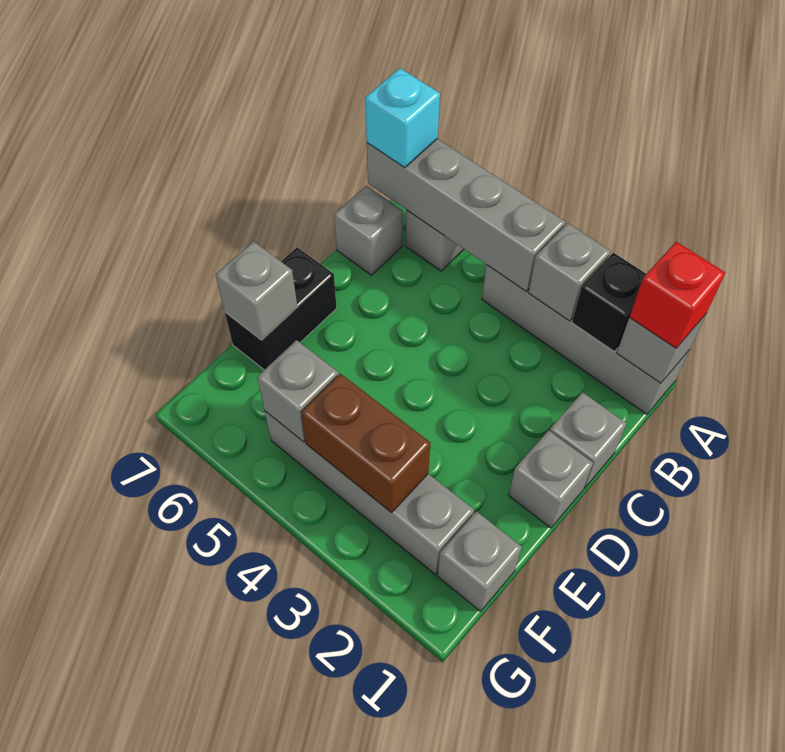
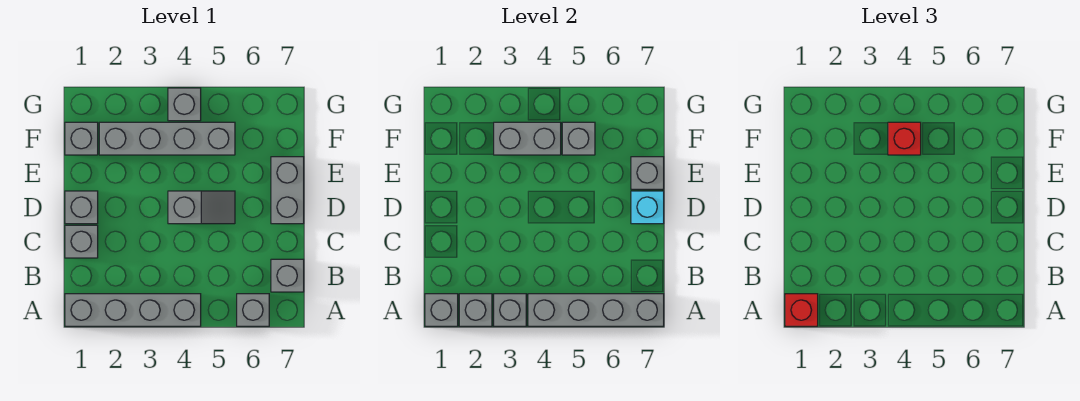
black 1x1 brick [572,253,646,352] -> grey 1x1 brick [459,294,492,326]
cyan 1x1 brick [365,68,440,168] -> cyan 1x1 brick moved to [631,191,664,224]
none -> grey 1x2 slope [168,191,235,224]
black 1x2 brick [225,247,337,370] -> grey 1x2 brick [271,157,304,224]
brown 1x2 brick [301,374,430,513] -> grey 1x2 brick [494,122,561,155]
none -> red 1x1 brick [888,122,921,155]
none -> grey 1x1 brick [168,88,201,121]

